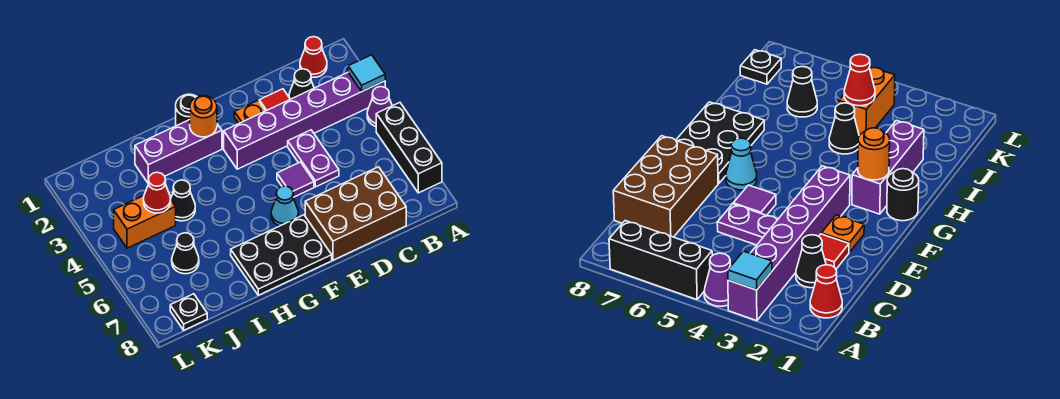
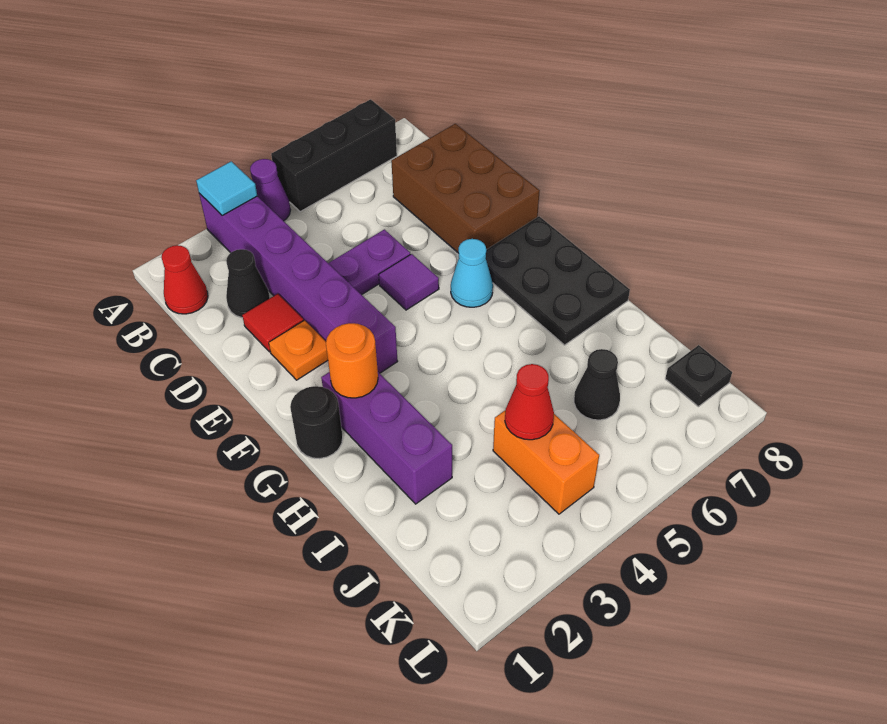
black 1x1 cone [171,180,195,221] -> none

